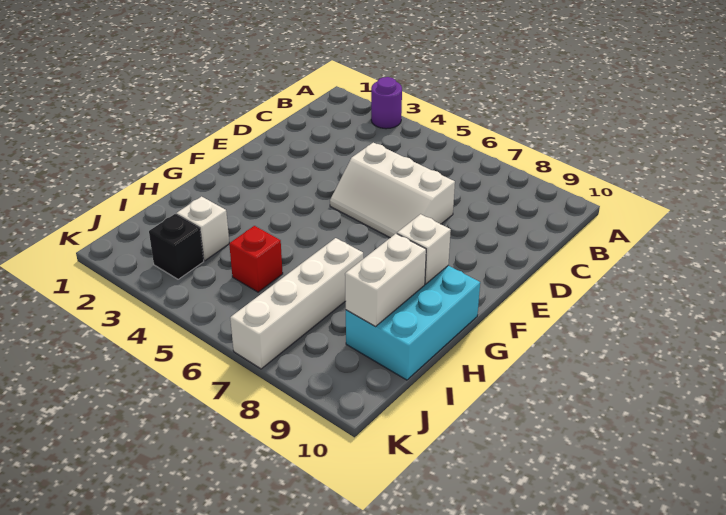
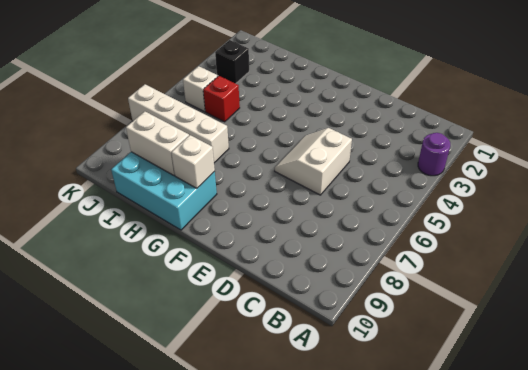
white 2x3 slope [330,143,455,238] -> white 2x2 slope [275,128,352,195]
white 1x1 brick [176,196,229,261] -> white 1x1 brick moved to [183,66,218,111]

